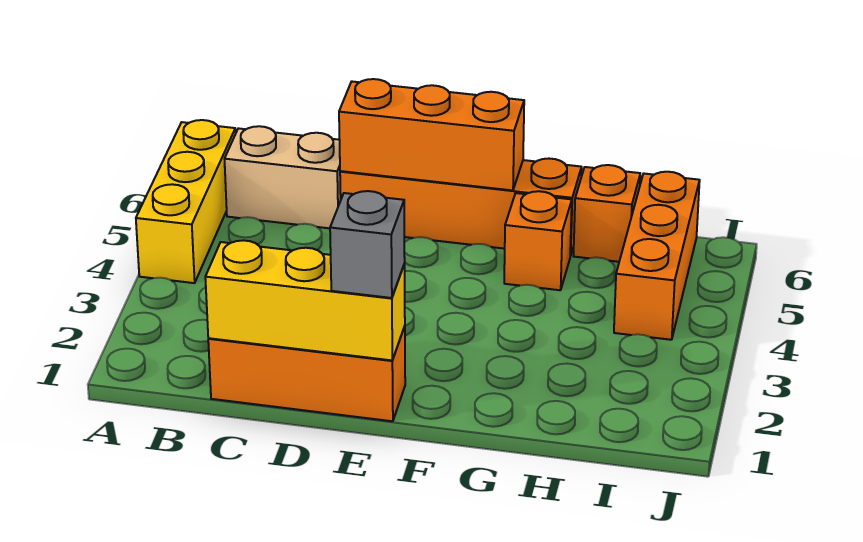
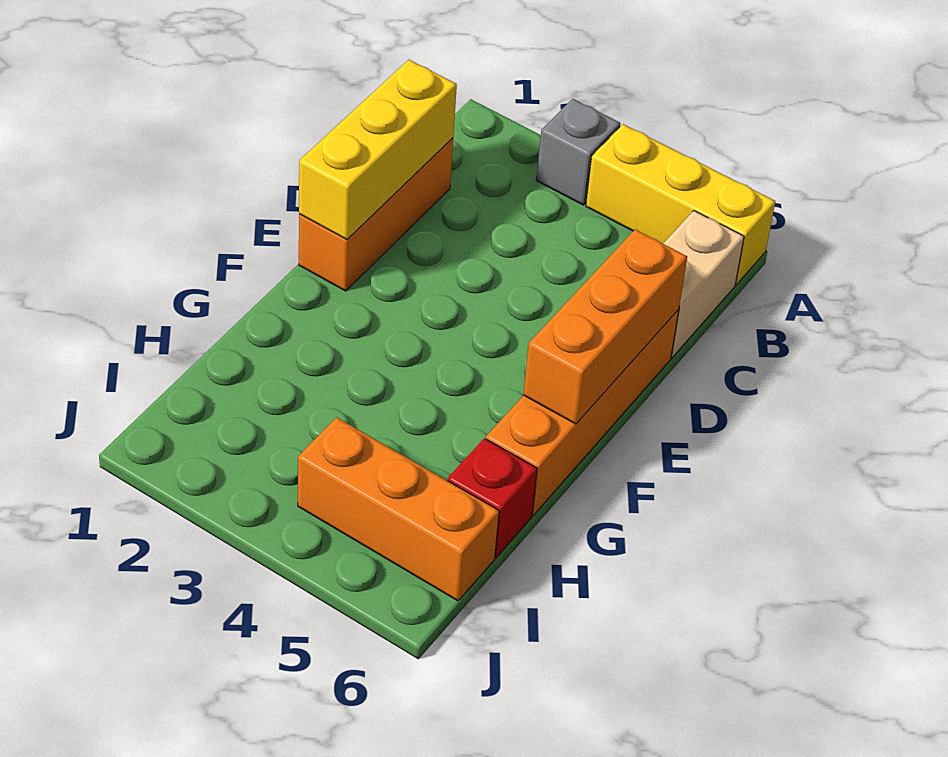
grey 1x1 brick [330,191,405,298] -> grey 1x1 brick moved to [536,99,620,205]
orange 1x1 brick [504,191,572,290] -> none
orange 1x1 brick [574,165,640,262] -> red 1x1 brick [448,438,537,557]

